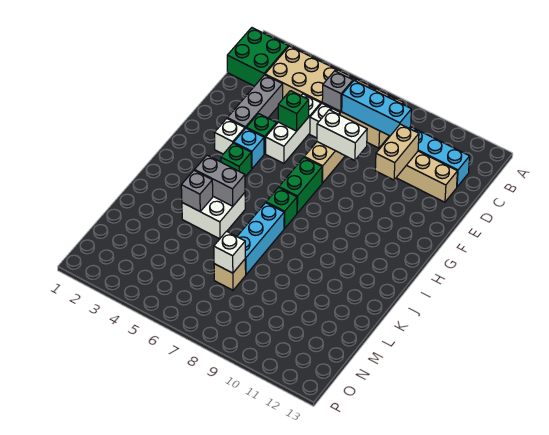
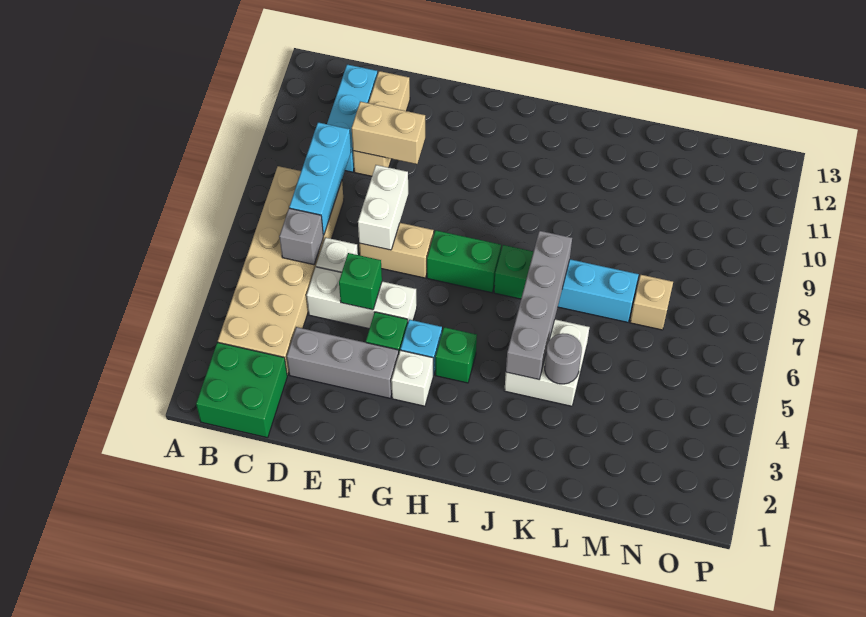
grey 1x2 brick [195,155,245,206] -> grey 1x4 brick [506,231,572,379]
grey 1x1 brick [181,170,213,211] -> grey 1x1 round brick [545,333,582,384]
white 1x1 brick [214,231,245,273] -> none

